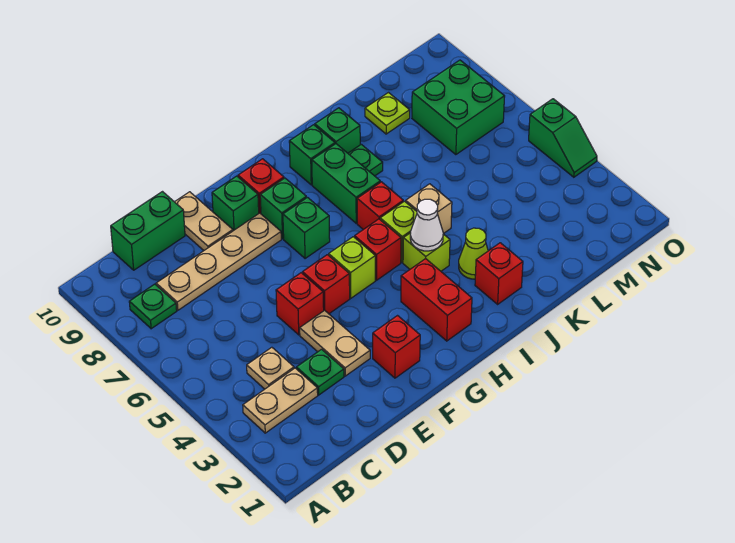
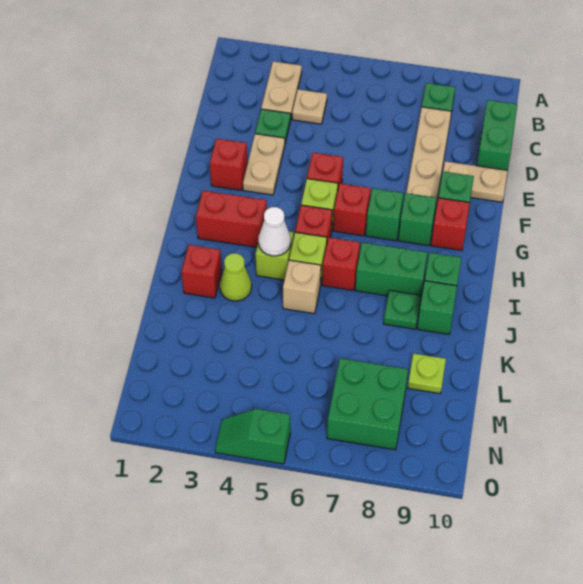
tan 1x2 plate [300,310,370,376] -> tan 1x2 plate turned to [243,134,285,195]
red 1x1 brick [276,273,324,335] -> red 1x1 brick moved to [333,183,371,236]

